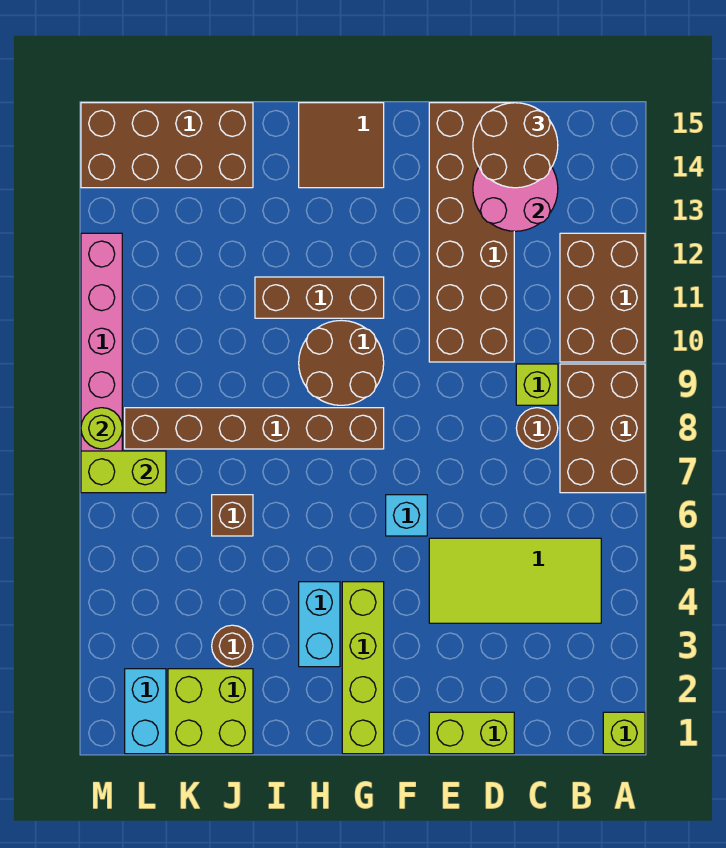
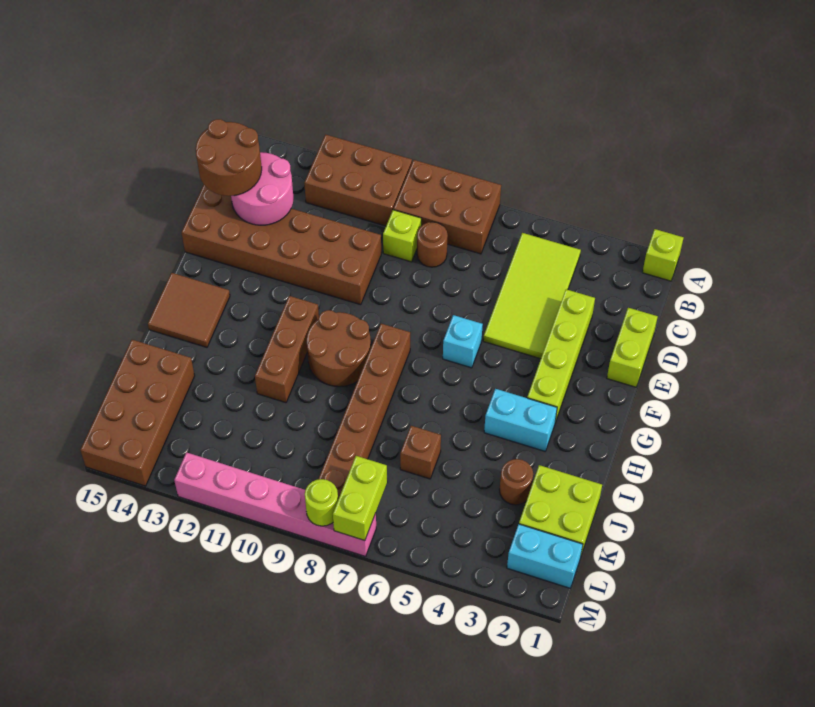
lime 1x4 brick [342,582,384,754] -> lime 1x4 brick turned to [527,289,595,423]

